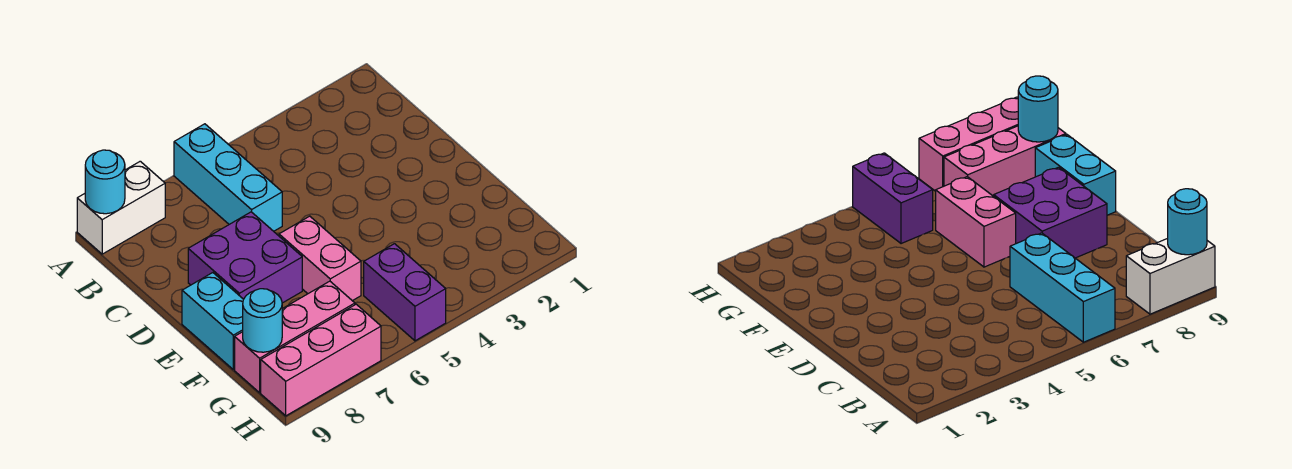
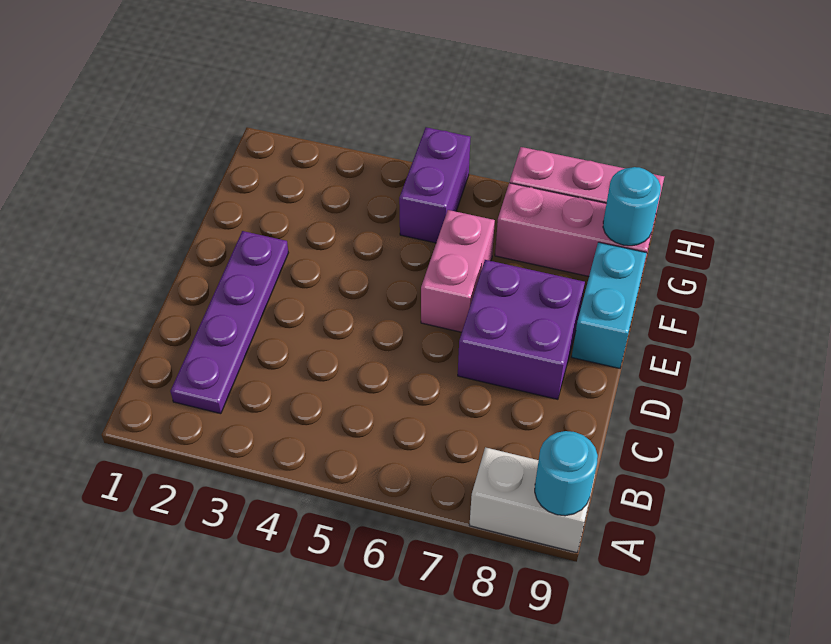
cyan 1x3 brick [174,124,282,231] -> none
none -> purple 1x4 plate [170,231,288,414]

